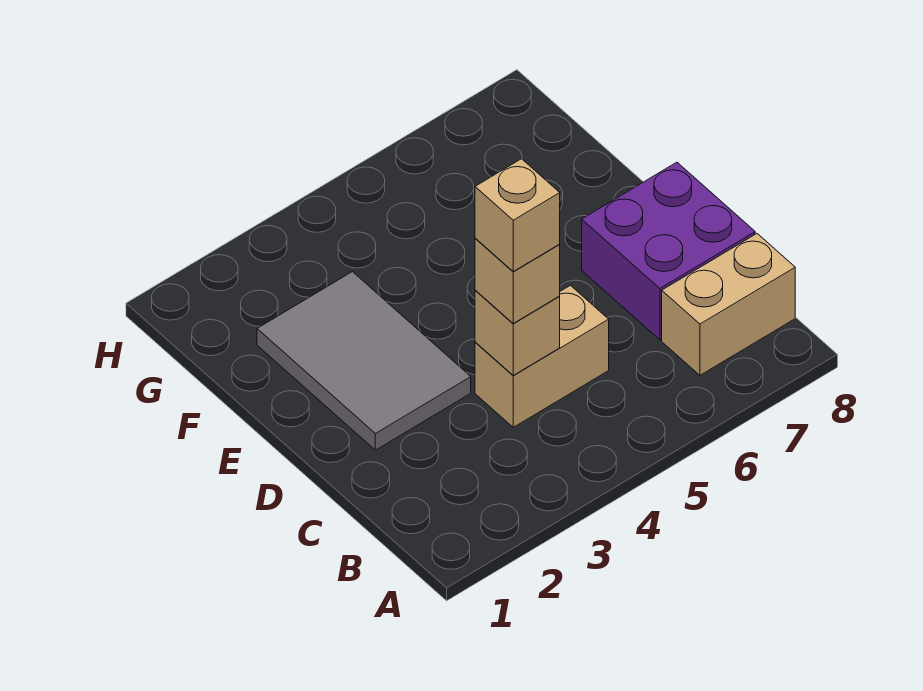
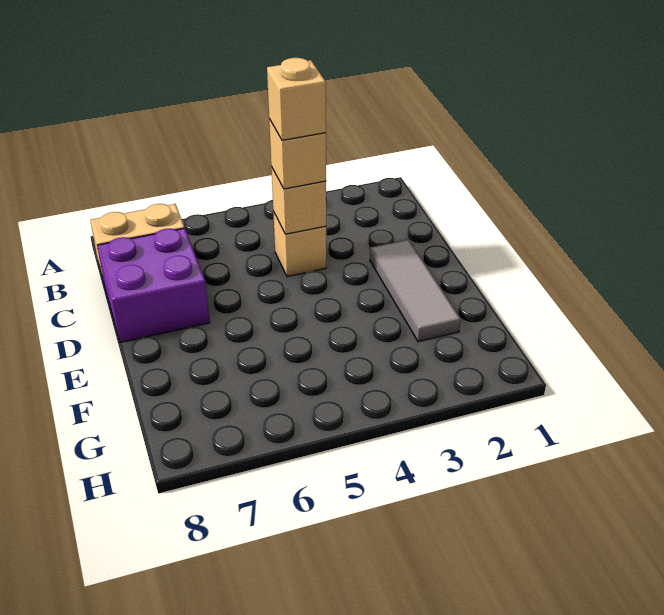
tan 1x2 brick [475,285,609,427] -> tan 1x1 brick [273,212,326,276]
grey 2x3 tile [257,272,471,450] -> grey 1x3 tile [370,239,460,342]

